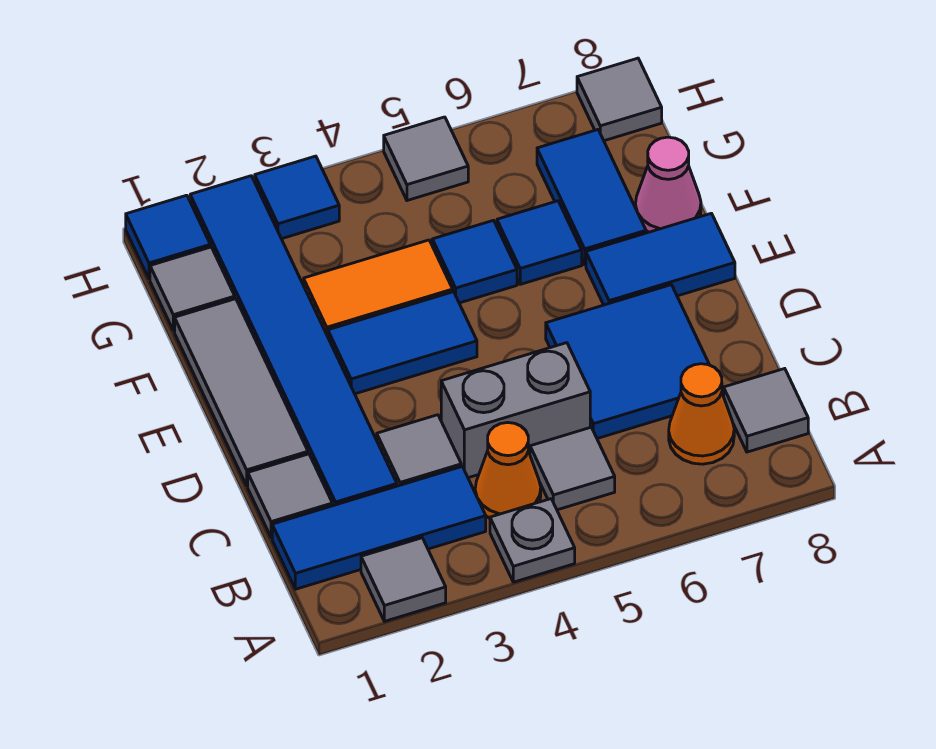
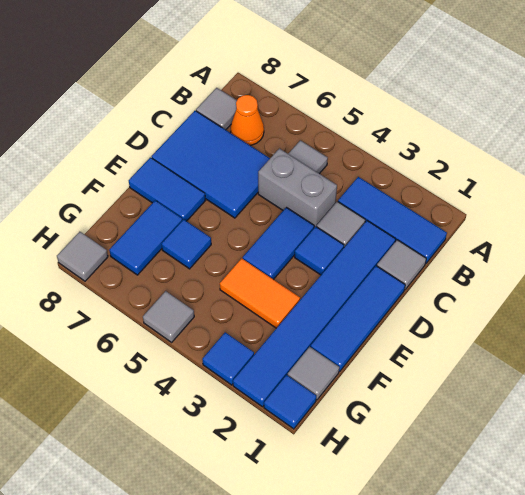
grey 1x1 tile [361,538,446,621] -> none
grey 1x1 plate [490,499,575,582] -> none
orange 1x1 cone [475,423,541,518] -> none
blue 2x2 tile [546,285,709,439] -> blue 2x3 tile [152,111,270,218]
grey 1x3 tile [175,299,308,486] -> blue 1x3 tile [311,266,405,372]
blue 1x2 tile [328,292,477,394] -> blue 1x2 tile turned to [243,207,314,280]
blue 1x1 tile [432,220,517,303] -> blue 1x1 tile moved to [295,227,344,275]
pink 1x1 cone [635,137,701,232] -> none

